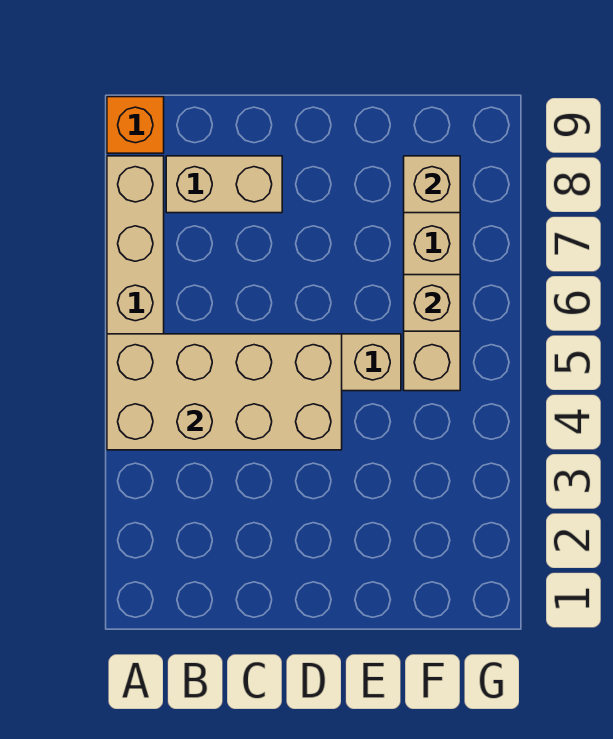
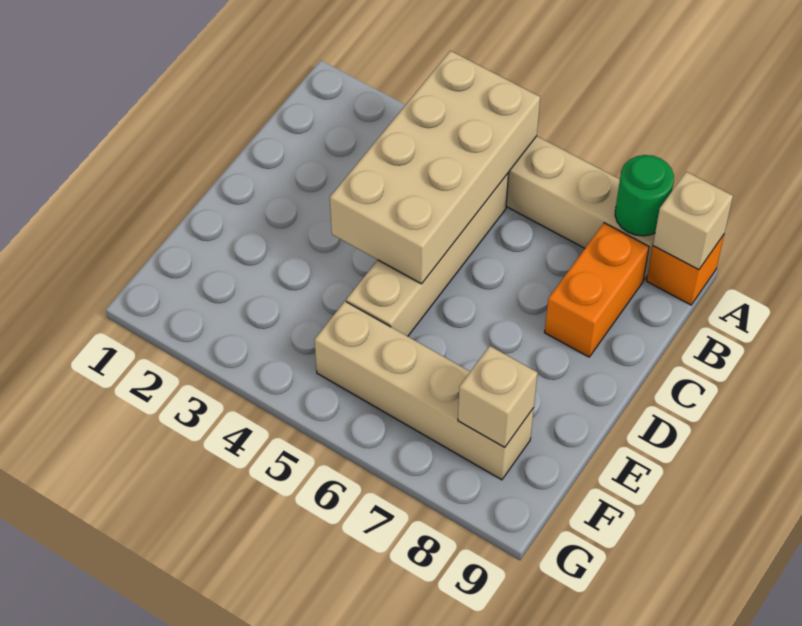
none -> green 1x1 round brick [615,155,674,236]
tan 1x2 brick [166,156,282,213] -> orange 1x2 brick [545,223,649,357]
tan 1x1 brick [404,275,460,331] -> tan 1x1 brick moved to [653,172,733,270]

